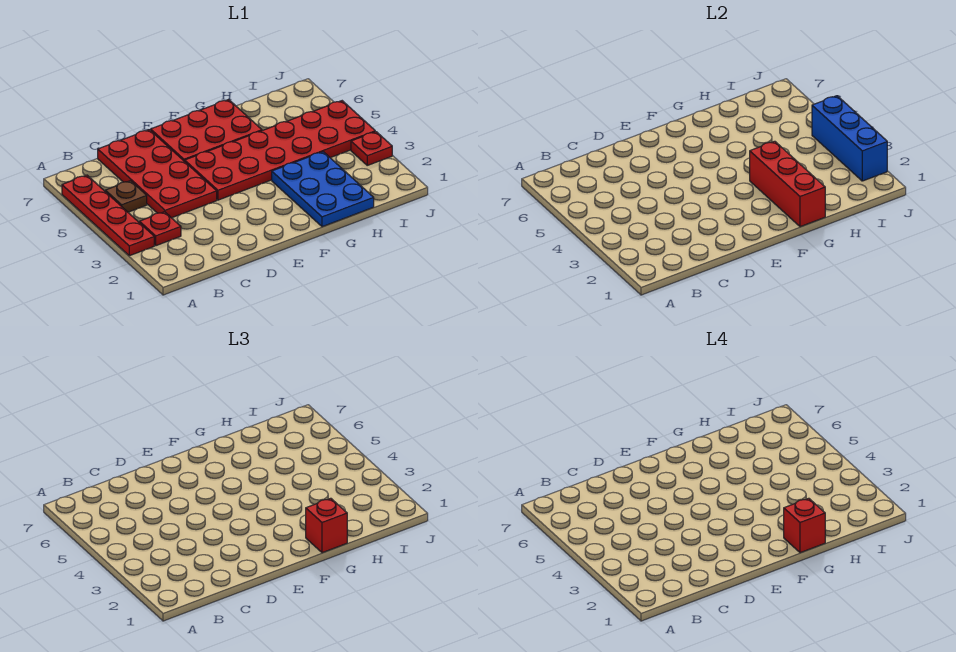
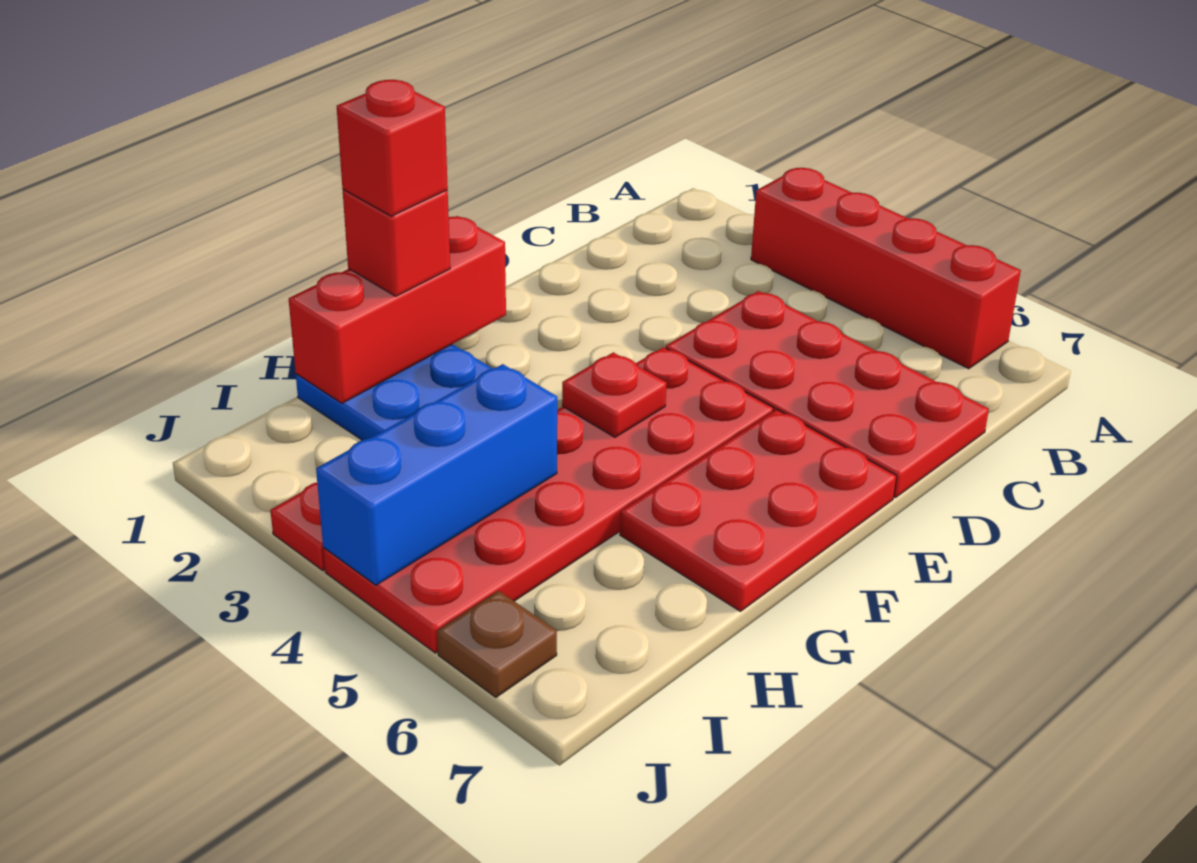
red 1x4 plate [62,175,154,256] -> red 1x4 brick [751,168,1021,369]
red 1x1 plate [139,212,181,246] -> red 1x1 plate moved to [562,352,667,437]
brown 1x1 plate [105,181,147,212] -> brown 1x1 plate moved to [437,591,557,697]
red 1x3 brick [750,141,825,227] -> red 1x3 brick turned to [289,216,506,403]
blue 1x3 brick [812,96,887,181] -> blue 1x3 brick turned to [316,364,557,585]

